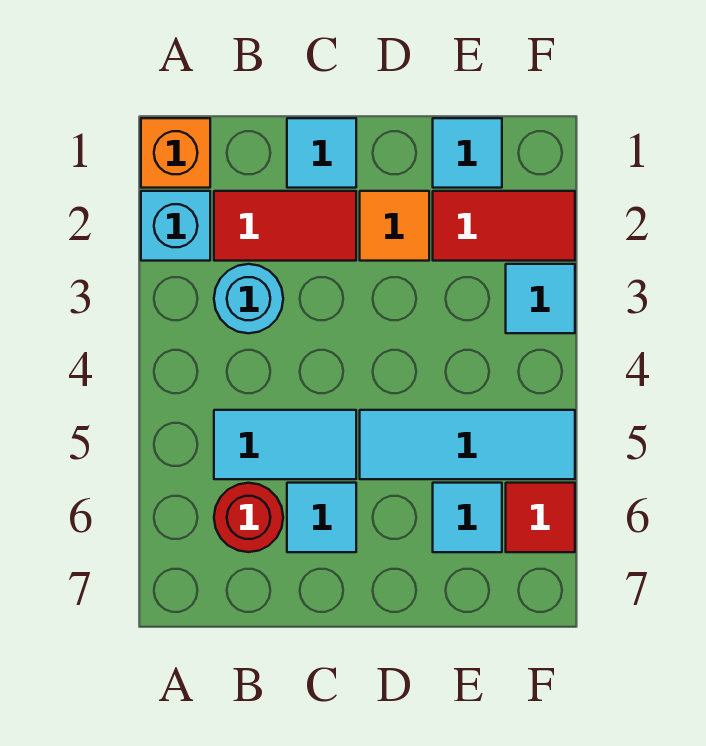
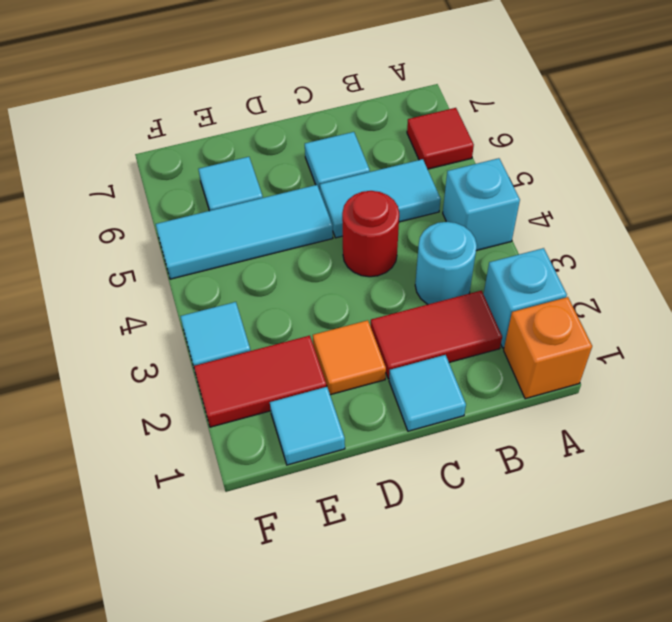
none -> cyan 1x1 brick [443,158,520,251]
red 1x1 round brick [214,483,283,552] -> red 1x1 round brick moved to [342,191,399,277]
red 1x1 tile [506,483,575,552] -> red 1x1 tile moved to [407,108,474,169]

